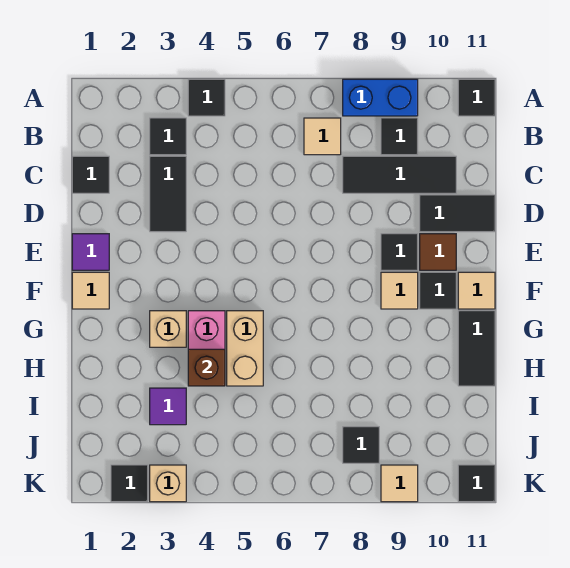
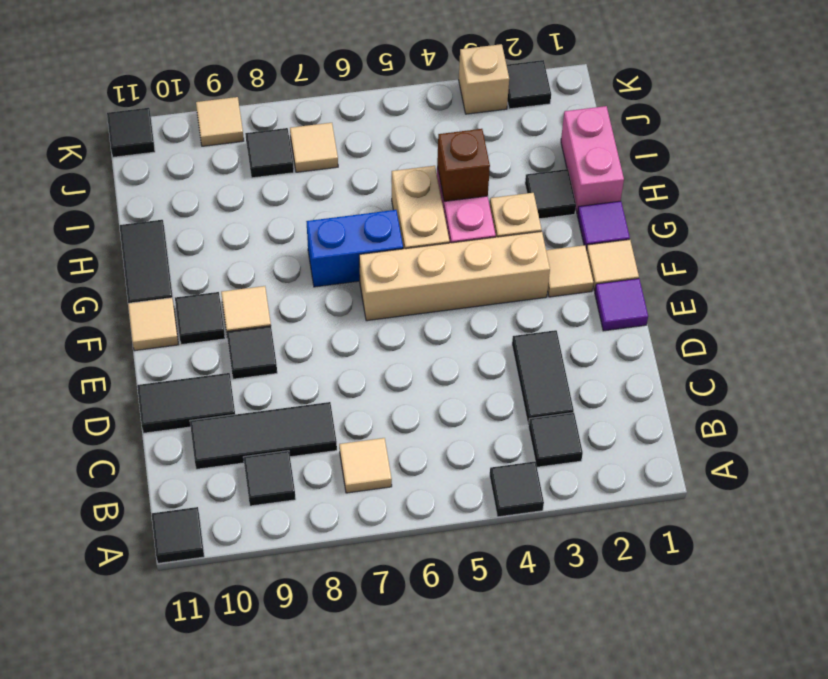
blue 1x2 brick [343,79,418,116] -> blue 1x2 brick moved to [306,210,403,287]
black 1x1 tile [72,156,109,193] -> black 1x1 tile moved to [525,169,576,219]
brown 1x1 tile [420,234,456,270] -> none
none -> tan 1x1 tile [546,245,593,297]
none -> tan 1x4 brick [359,231,550,321]
none -> pink 1x2 brick [561,106,624,214]
purple 1x1 tile [150,388,186,425] -> purple 1x1 tile moved to [578,201,630,250]
none -> tan 1x1 tile [290,123,338,172]

